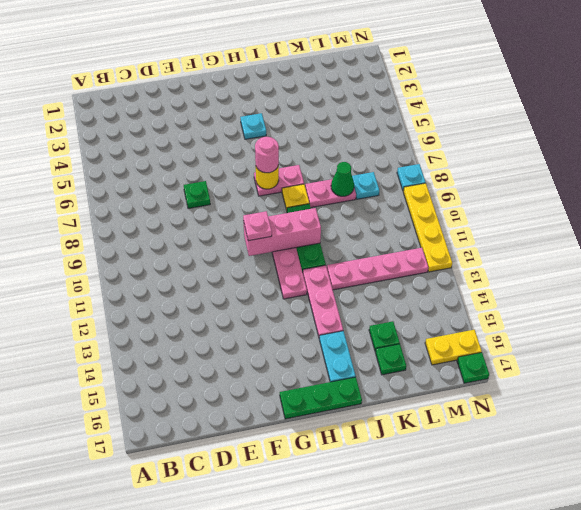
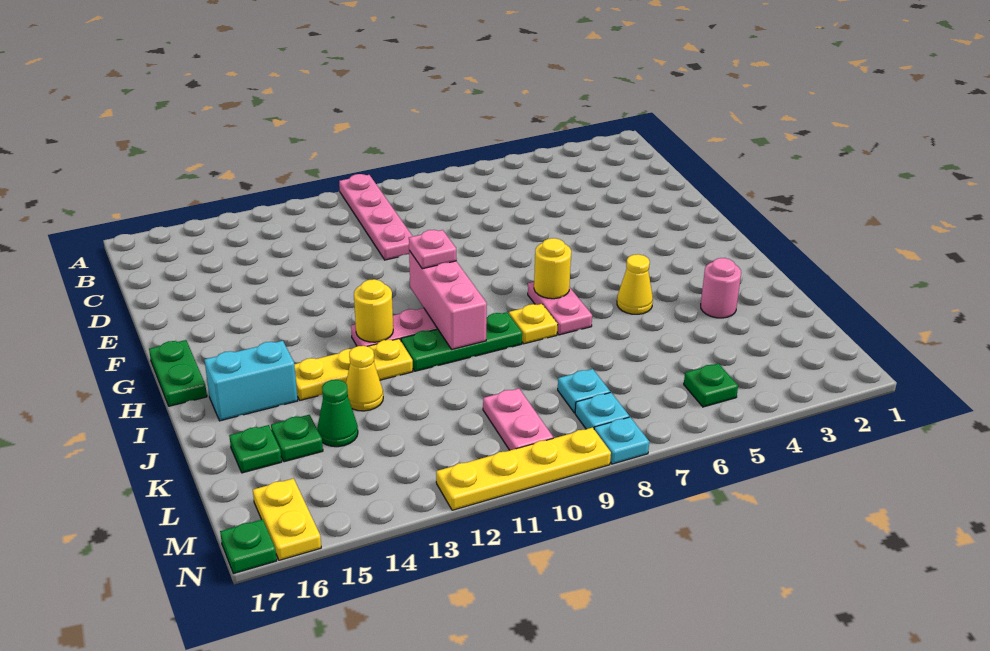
green 1x1 plate [184,181,210,209] -> green 1x1 plate moved to [684,363,738,407]
green 1x3 plate [280,377,362,419] -> green 1x2 plate [149,340,207,406]
cyan 1x1 plate [240,113,266,139] -> cyan 1x1 plate moved to [575,392,629,429]
pink 1x1 round brick [255,137,279,173] -> pink 1x1 round brick moved to [701,258,741,318]
none -> yellow 1x1 round brick [354,279,393,342]
none -> yellow 1x1 cone [617,254,653,314]
pink 1x3 plate [303,265,343,338] -> yellow 1x3 plate [295,339,413,400]
cyan 1x2 plate [319,331,356,382] -> cyan 1x2 brick [204,341,298,421]
pink 1x2 plate [305,179,356,207] -> pink 1x2 plate moved to [483,388,553,450]
pink 1x4 plate [327,248,428,290] -> pink 1x4 plate moved to [339,174,413,260]
none -> yellow 1x1 cone [346,346,383,411]
green 1x1 cone [331,162,354,196] -> green 1x1 cone moved to [317,380,358,447]

